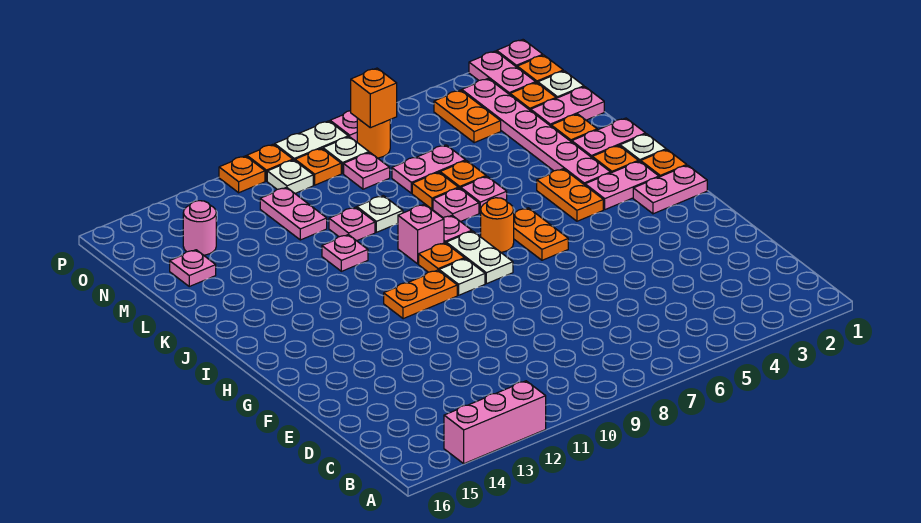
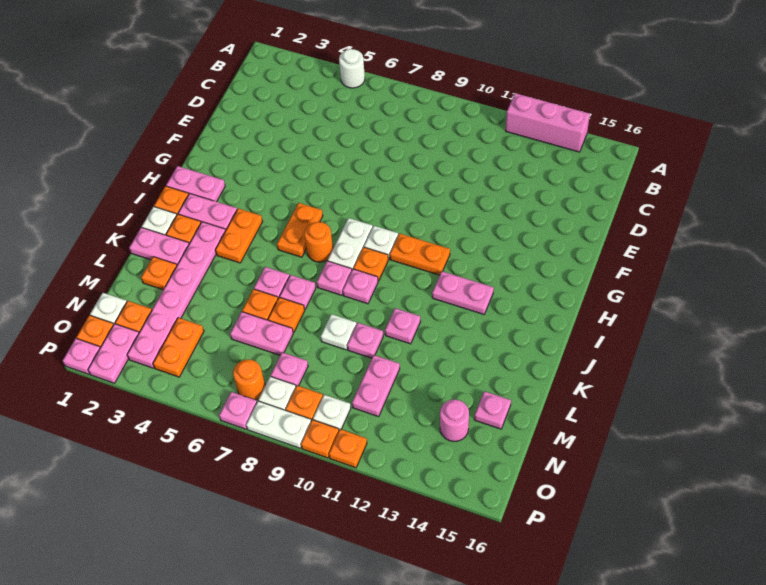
none -> white 1x1 round brick [339,49,365,88]
pink 1x1 brick [398,204,444,264] -> pink 1x1 plate [343,269,378,304]
pink 1x2 plate [531,87,604,126] -> pink 1x2 plate moved to [432,271,494,314]
orange 1x1 brick [351,68,397,128] -> none

